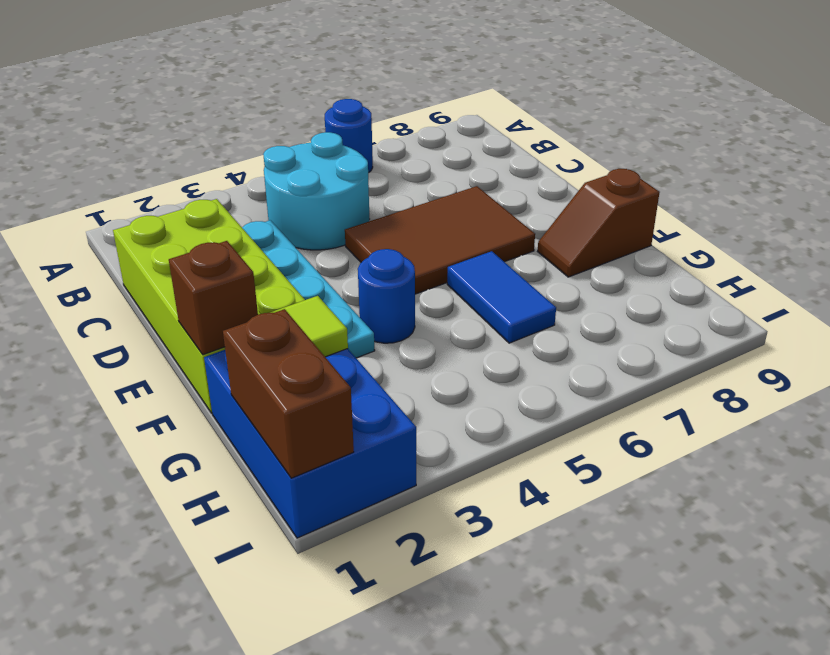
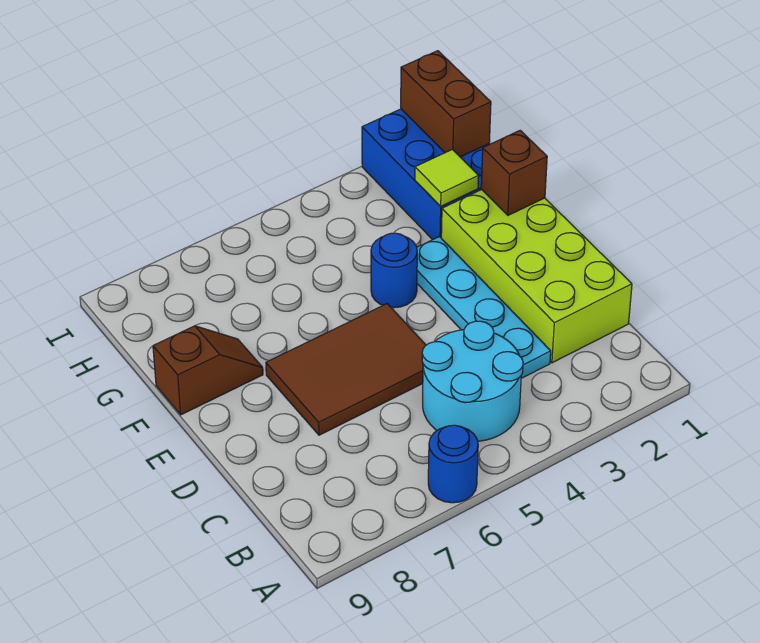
blue 1x2 tile [447,251,556,343] -> none

